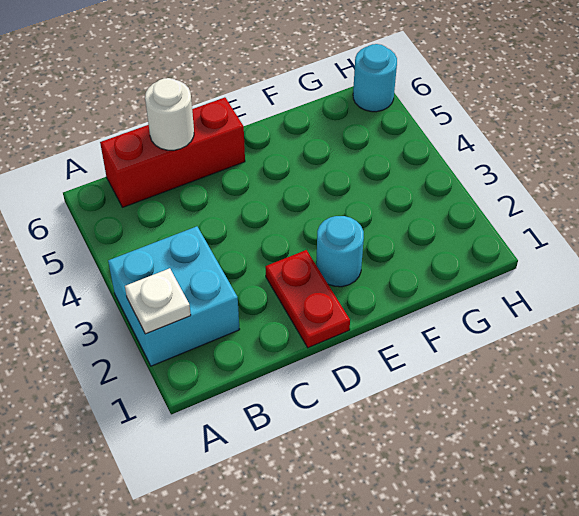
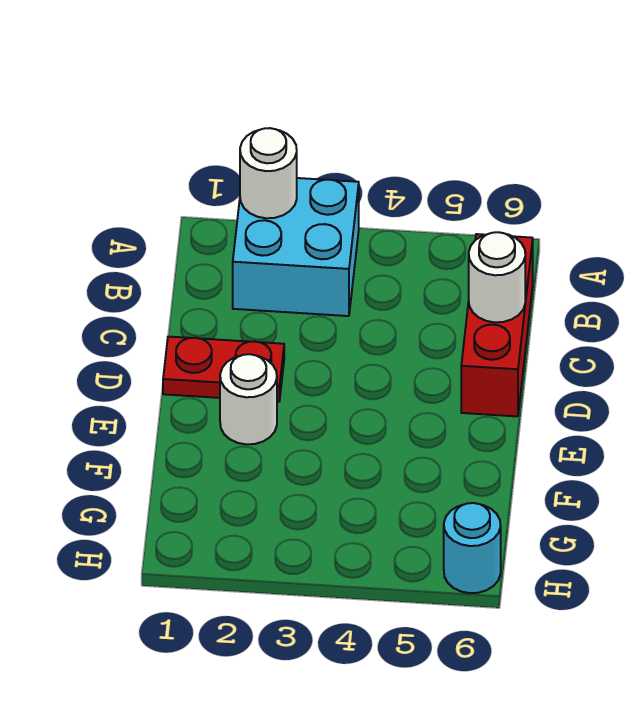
white 1x1 plate [125,268,191,334] -> white 1x1 round brick [240,128,297,218]
cyan 1x1 round brick [316,216,364,287] -> white 1x1 round brick [220,354,277,444]

